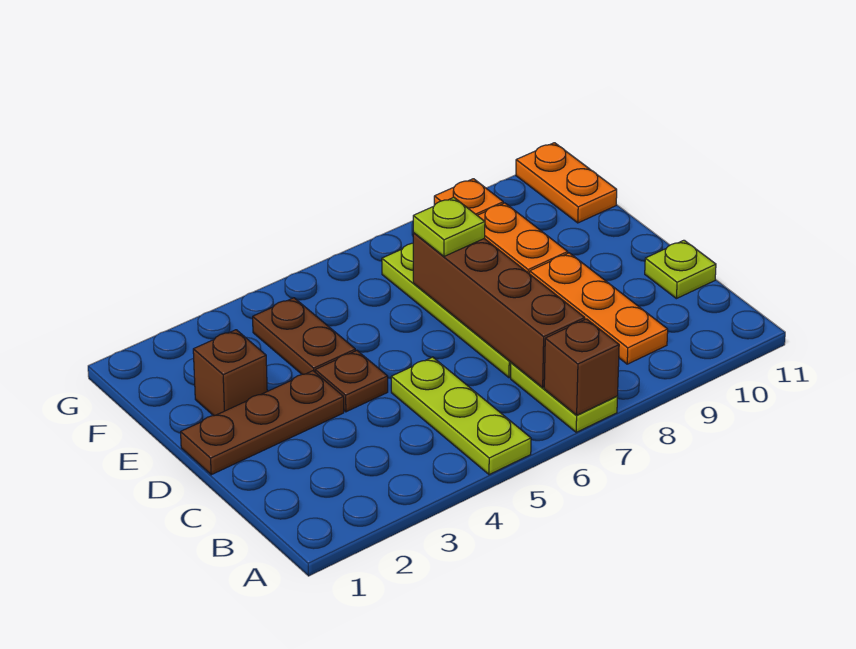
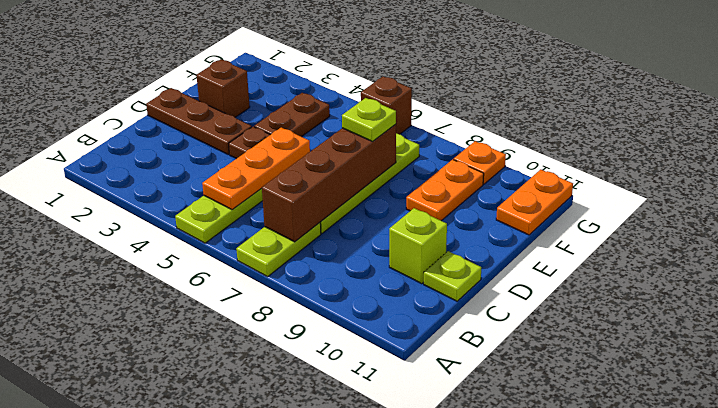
brown 1x1 brick [544,319,619,415] -> brown 1x1 brick moved to [361,76,412,134]
orange 1x3 plate [530,253,668,364] -> orange 1x3 plate moved to [202,127,310,210]
none -> lime 1x1 brick [389,208,447,284]

